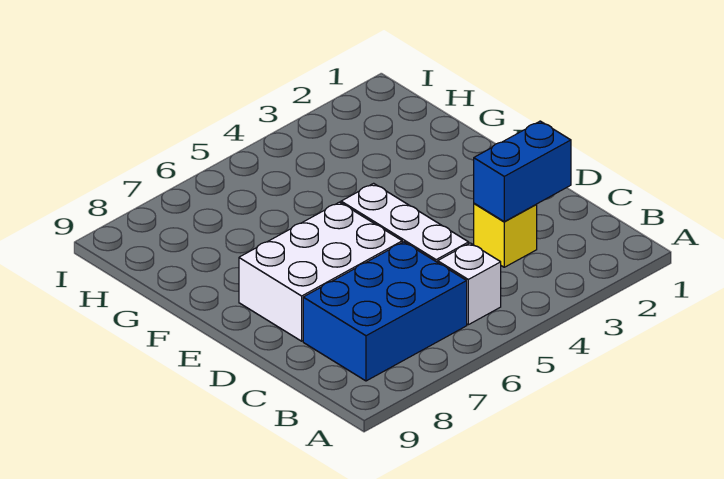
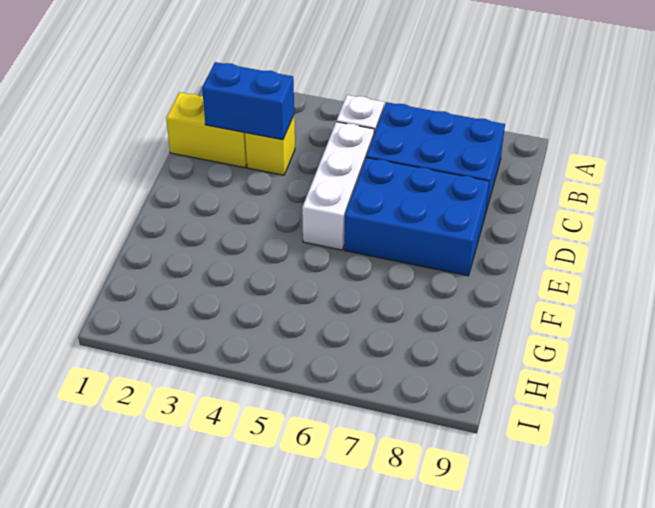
none -> yellow 1x2 brick [166,92,247,168]
white 2x3 brick [239,202,402,341] -> blue 2x3 brick [344,158,489,276]

